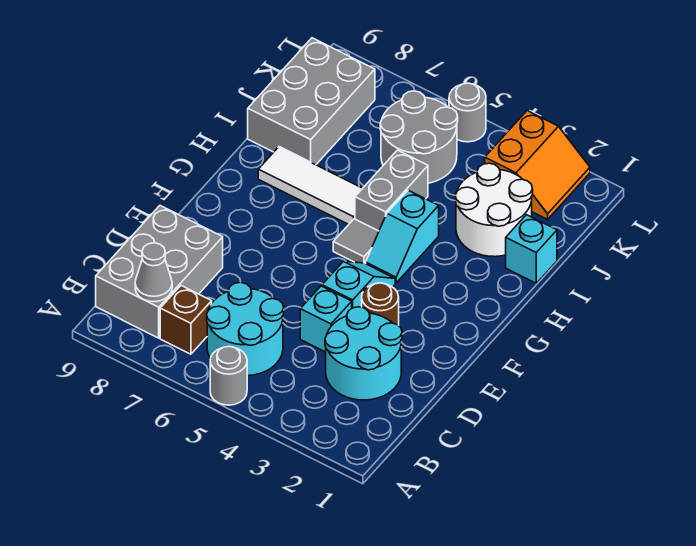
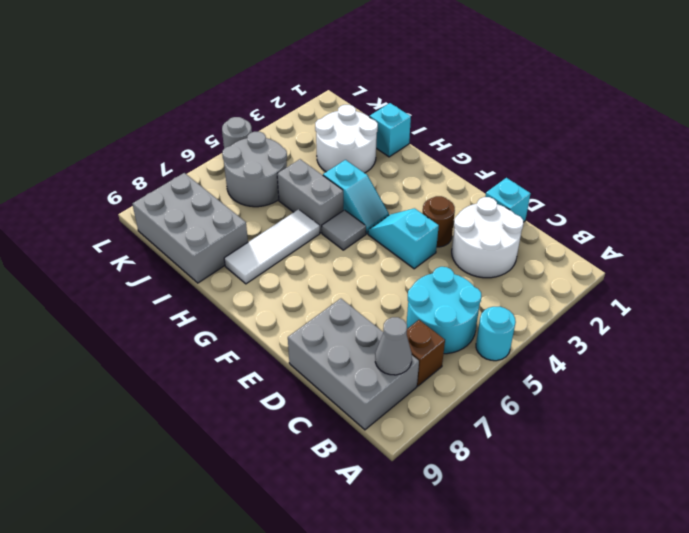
grey 1x1 round brick [210,346,247,405] -> cyan 1x1 round brick [476,307,516,361]
cyan 2x2 round brick [325,307,402,400] -> white 2x2 round brick [452,197,524,278]
cyan 1x1 brick [300,286,352,352] -> cyan 1x1 brick moved to [485,178,531,222]
orange 2x2 slope [485,111,590,219] -> none

